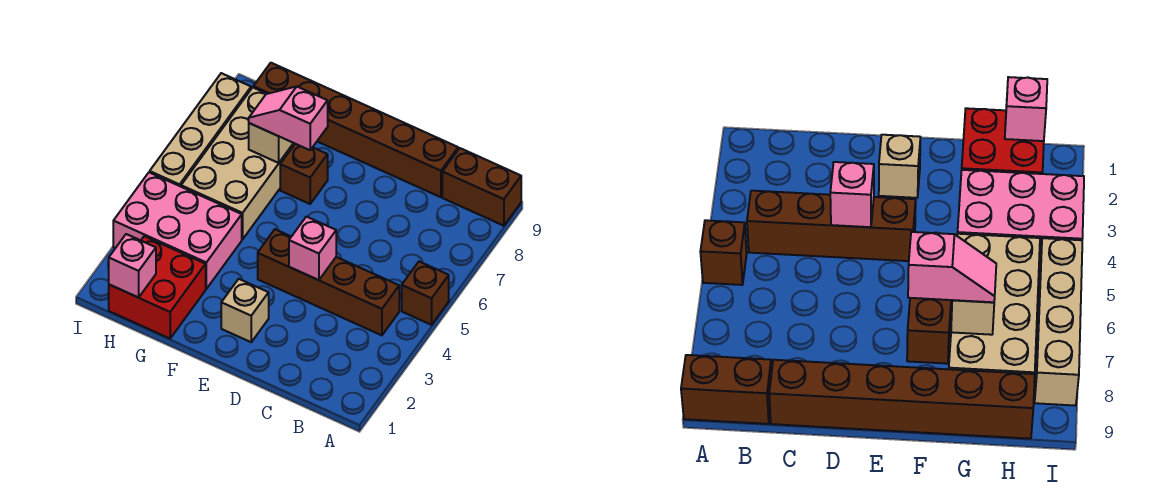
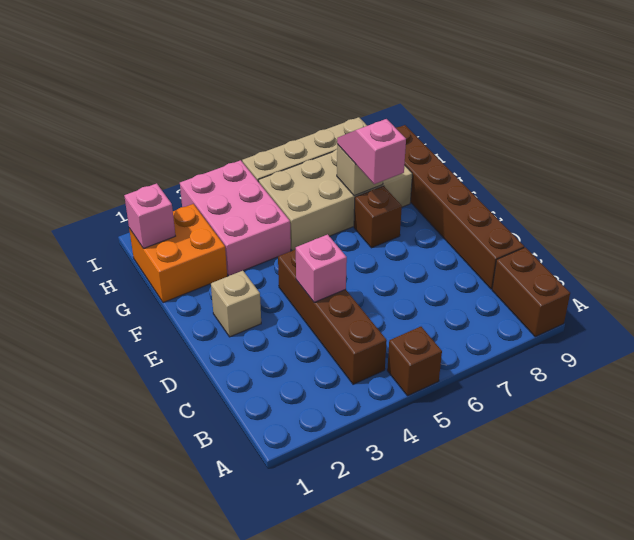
red 2x2 brick [109,236,206,338] -> orange 2x2 brick [129,204,227,303]

